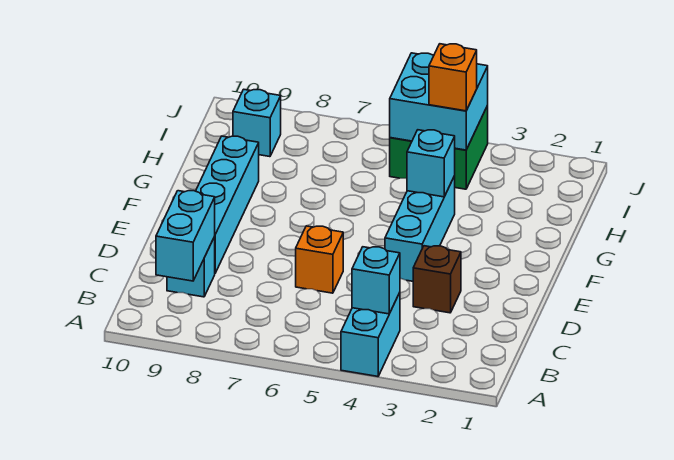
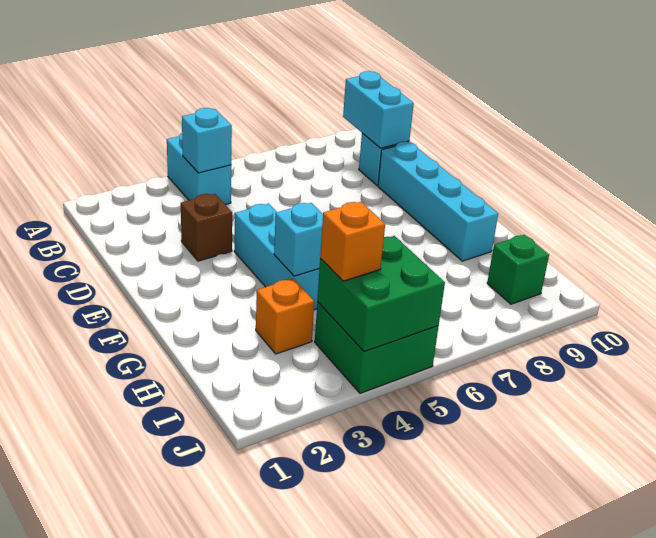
orange 1x1 brick [296,226,343,293] -> orange 1x1 brick moved to [256,279,314,354]
cyan 2x2 brick [390,53,488,150] -> green 2x2 brick [317,236,445,352]
cyan 1x1 brick [233,89,281,157] -> green 1x1 brick [487,235,549,304]

